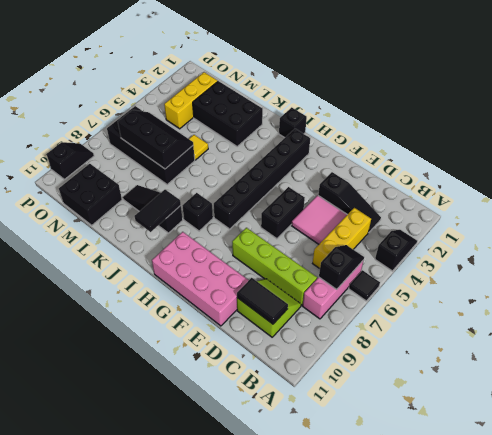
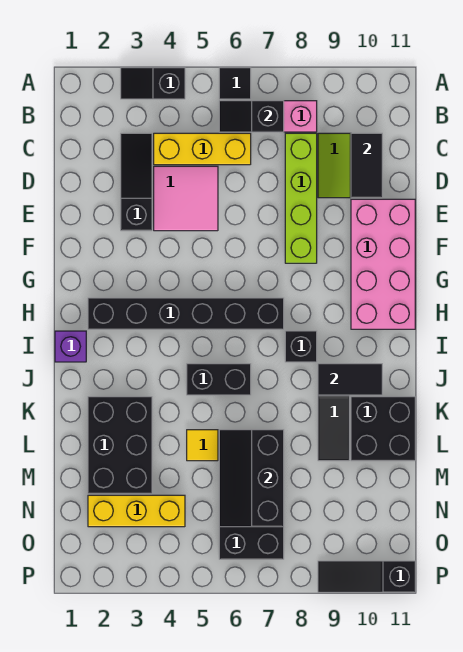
black 1x2 brick [261,187,305,239] -> black 1x2 brick moved to [187,364,251,395]
black 1x1 brick [279,107,307,138] -> purple 1x1 brick [55,331,86,362]
black 2x2 brick [59,164,122,225] -> black 2x2 brick moved to [351,397,415,461]
black 1x2 slope [46,142,94,179] -> black 1x3 slope [318,561,415,592]

